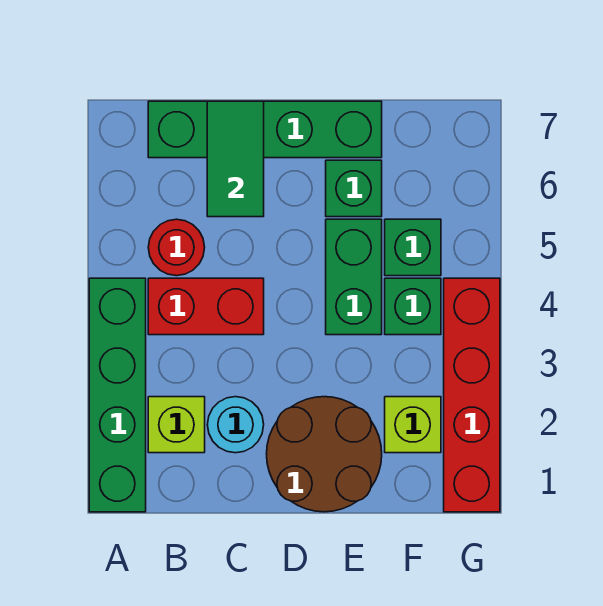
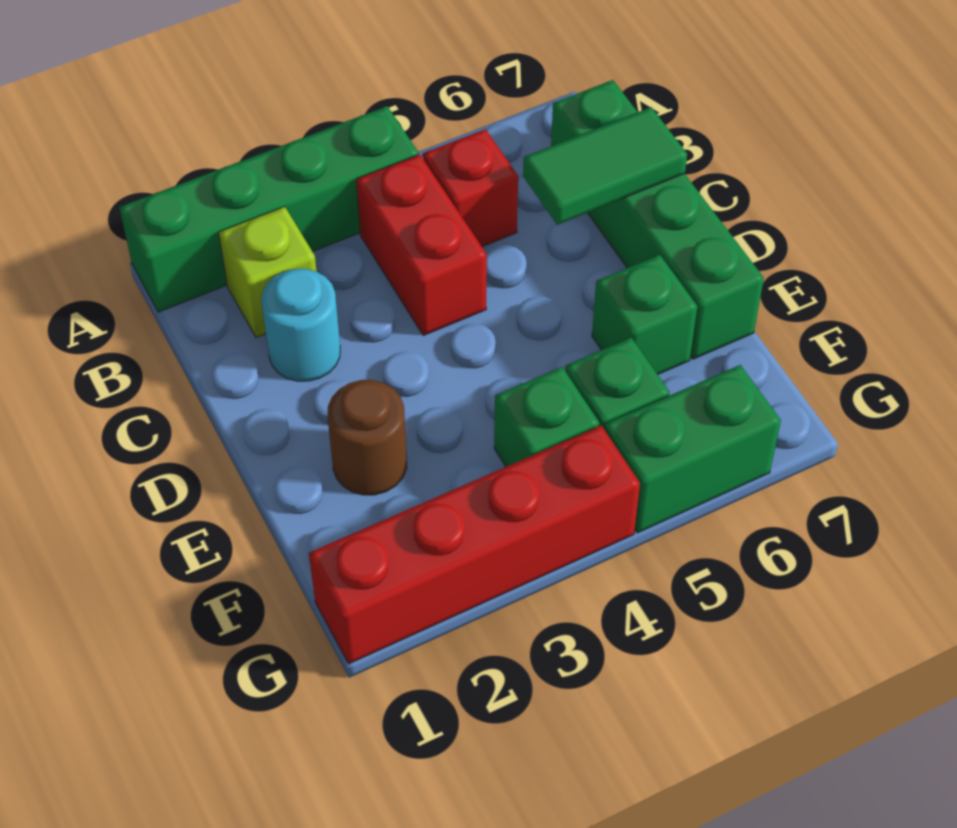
red 1x1 round brick [148,219,205,276] -> red 1x1 brick [423,129,518,247]
brown 2x2 round brick [267,397,382,512] -> brown 1x1 round brick [328,380,407,495]
green 1x2 brick [326,219,382,335] -> green 1x2 brick moved to [604,365,781,533]
lime 1x1 brick [385,397,441,453] -> none

